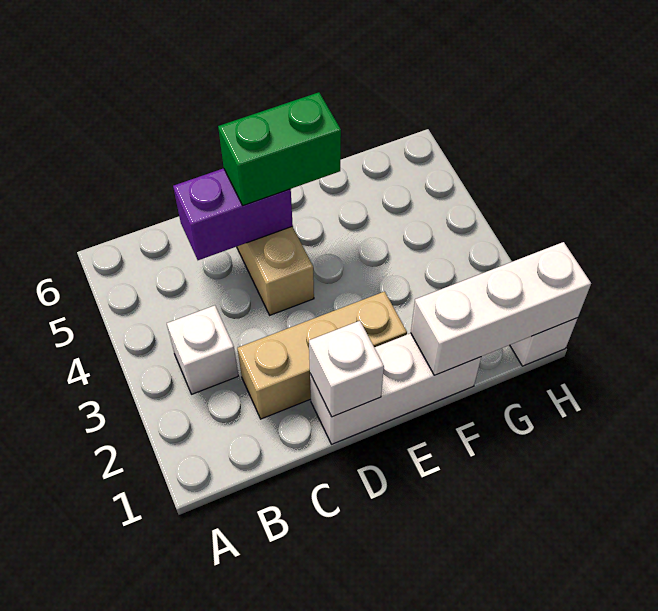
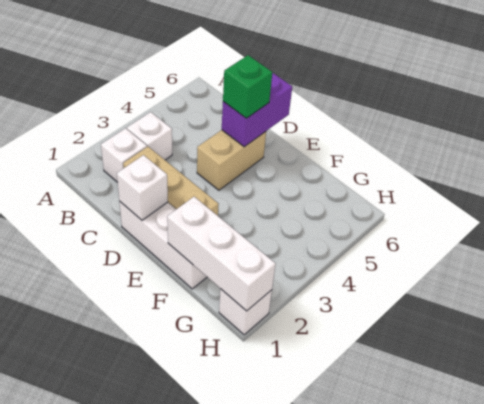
none -> white 1x1 brick [101,128,147,182]
purple 1x2 brick [173,168,293,260] -> purple 1x2 brick turned to [222,73,292,147]
green 1x2 brick [218,92,341,206] -> green 1x1 brick [223,55,272,118]

